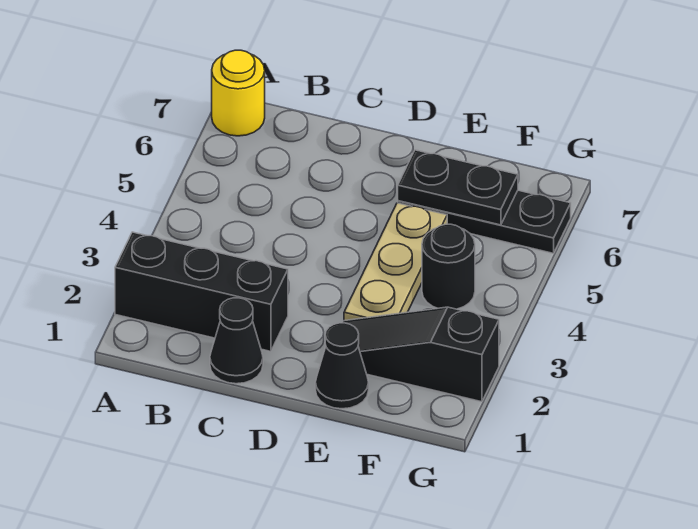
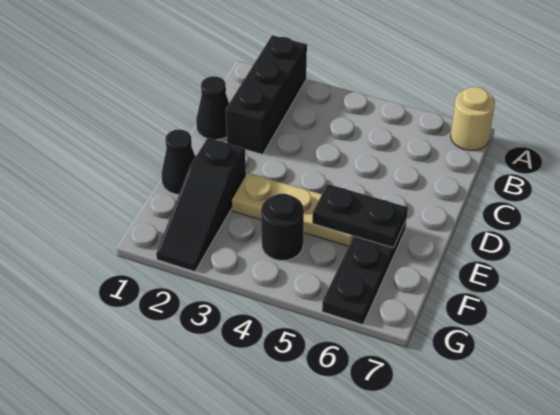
yellow 1x1 round brick [212,50,265,136] -> tan 1x1 round brick [451,87,495,151]
black 1x3 slope [342,307,499,402] -> black 1x3 slope turned to [156,138,246,272]
black 1x2 plate [398,150,518,225] -> black 1x2 plate turned to [312,184,408,248]

